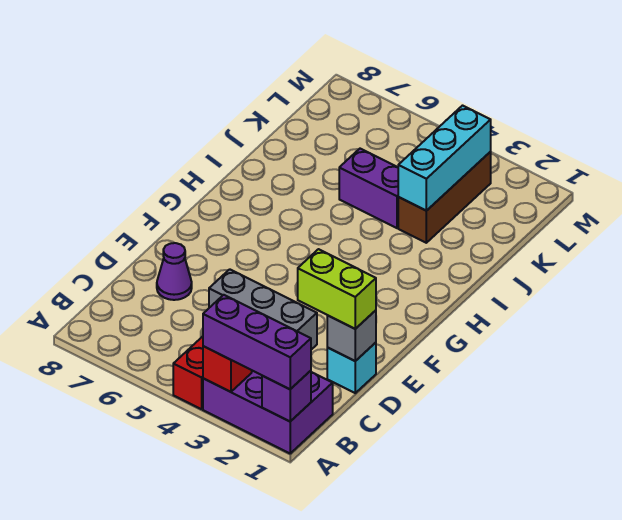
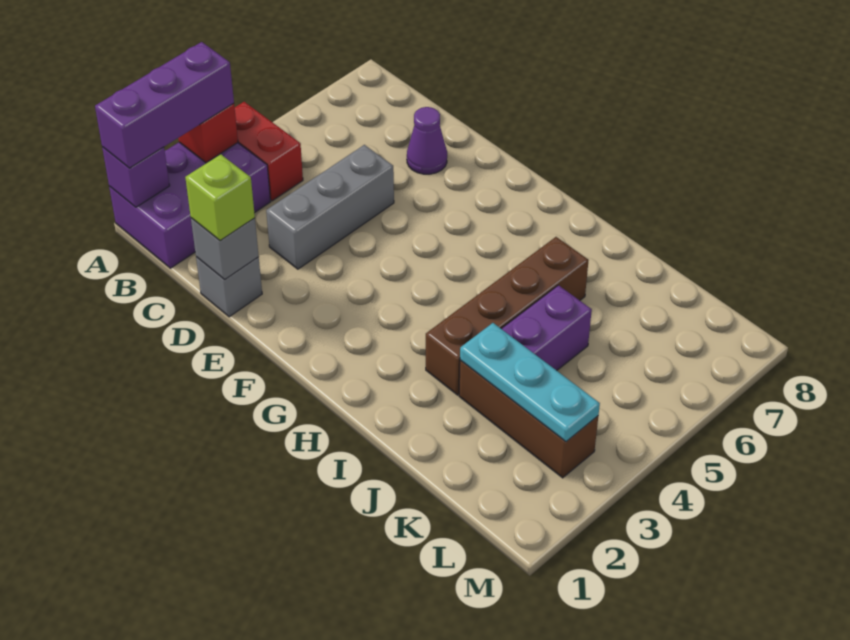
cyan 1x1 brick [327,343,376,393] -> grey 1x1 brick [196,257,262,317]
lime 1x2 brick [298,249,376,329] -> lime 1x1 brick [185,154,255,241]
none -> brown 1x4 brick [426,237,589,395]
cyan 1x3 brick [398,106,491,211] -> cyan 1x3 plate [460,323,600,441]

